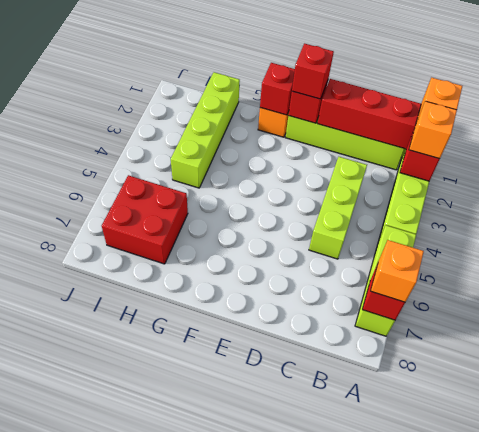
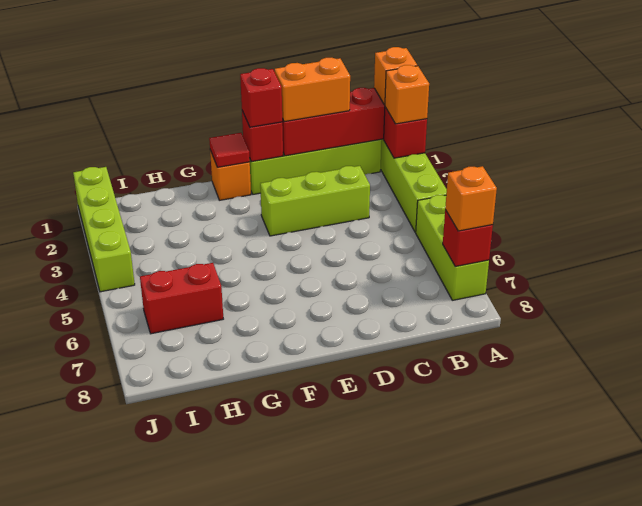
none -> orange 1x2 brick [275,58,350,122]
lime 1x3 brick [309,157,367,259] -> lime 1x3 brick turned to [260,166,370,236]
red 1x1 brick [260,63,295,115] -> red 1x1 tile [209,133,250,167]
lime 1x4 brick [171,72,240,188] -> lime 1x4 brick moved to [73,167,135,292]
red 2x2 brick [102,175,188,264] -> red 1x2 brick [140,263,223,334]

